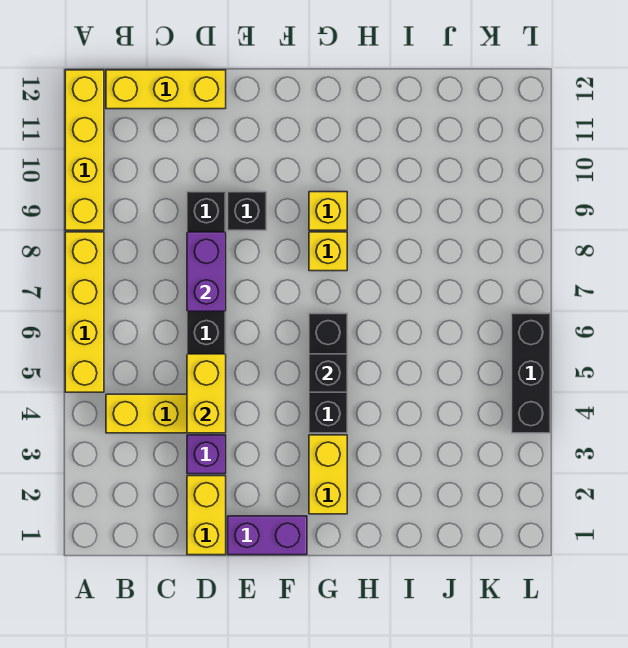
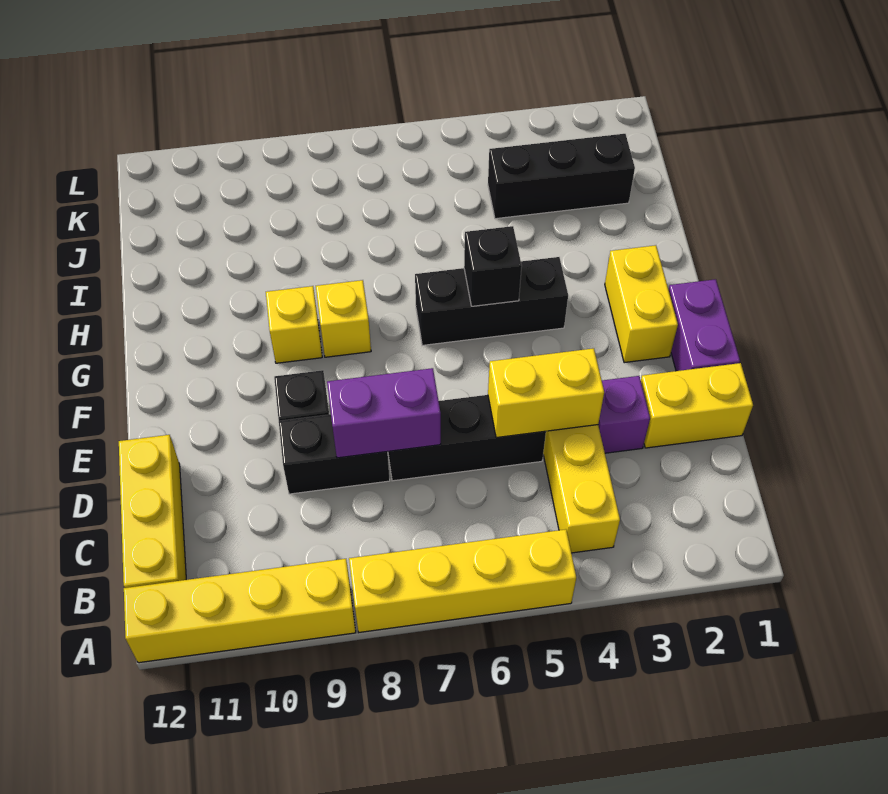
yellow 1x2 brick [309,435,347,514] -> yellow 1x2 brick turned to [605,245,678,363]
black 1x3 brick [512,313,550,433] -> black 1x3 brick moved to [488,134,635,219]

